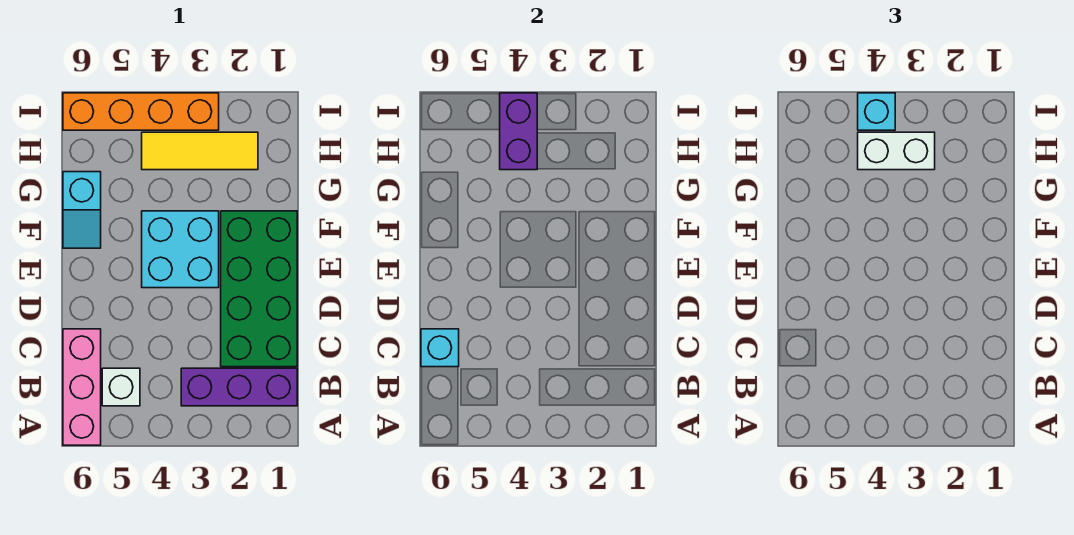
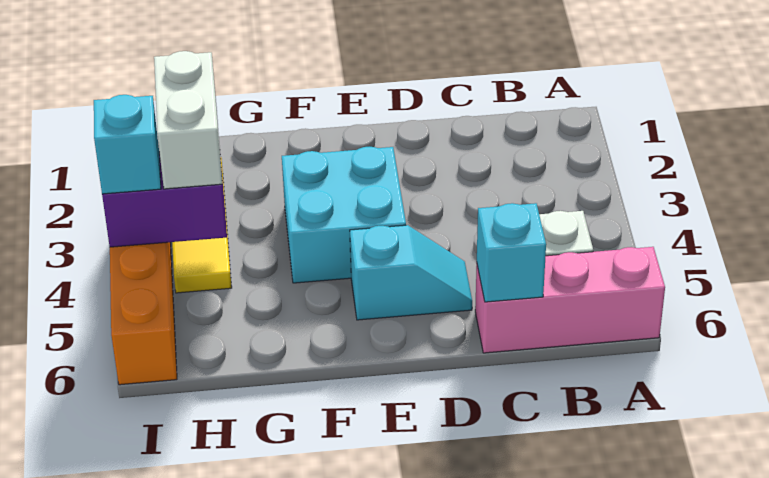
purple 1x3 brick [181,368,297,406] -> none
green 2x4 brick [221,211,297,367] -> none
cyan 1x2 slope [63,172,101,248] -> cyan 1x2 slope moved to [350,225,472,320]

